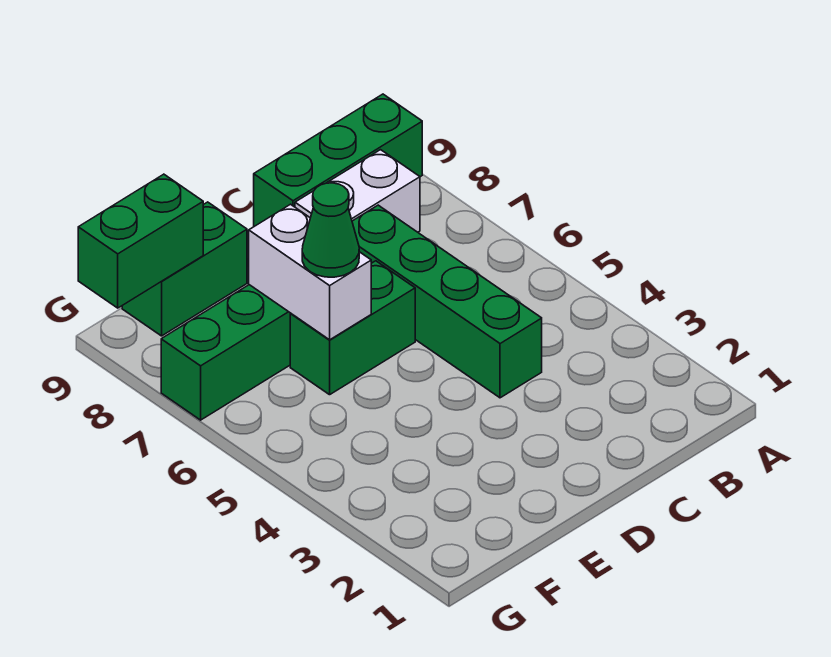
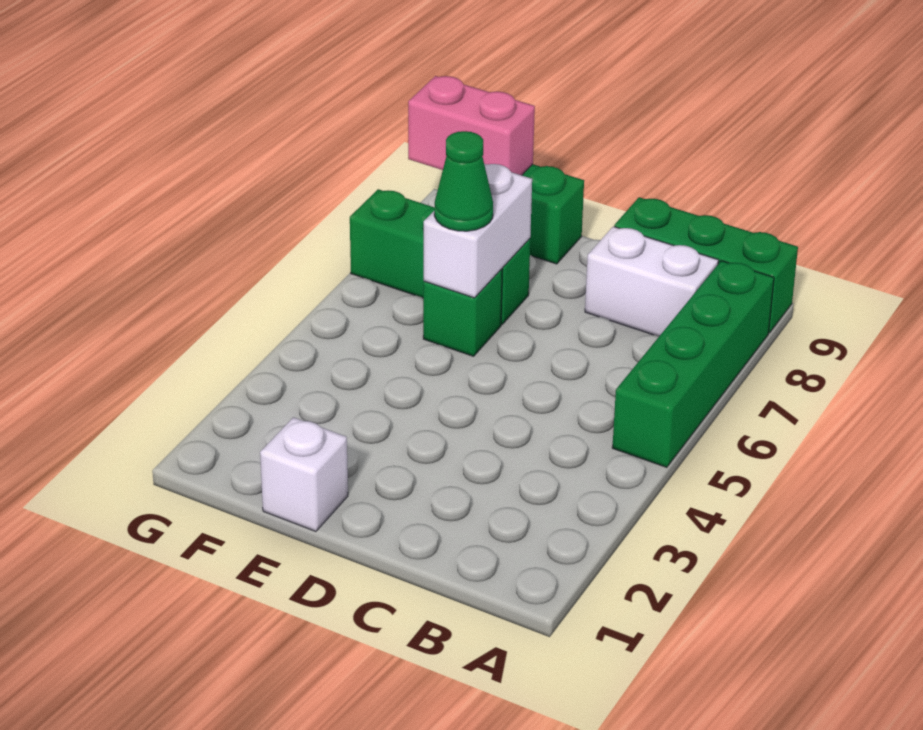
green 1x4 brick [352,205,542,398] -> green 1x4 brick moved to [612,261,774,467]
green 1x2 brick [290,261,415,395] -> green 1x1 brick [423,269,502,356]
none -> white 1x1 brick [260,417,348,531]
green 1x2 brick [78,174,203,308] -> pink 1x2 brick [408,76,535,175]

